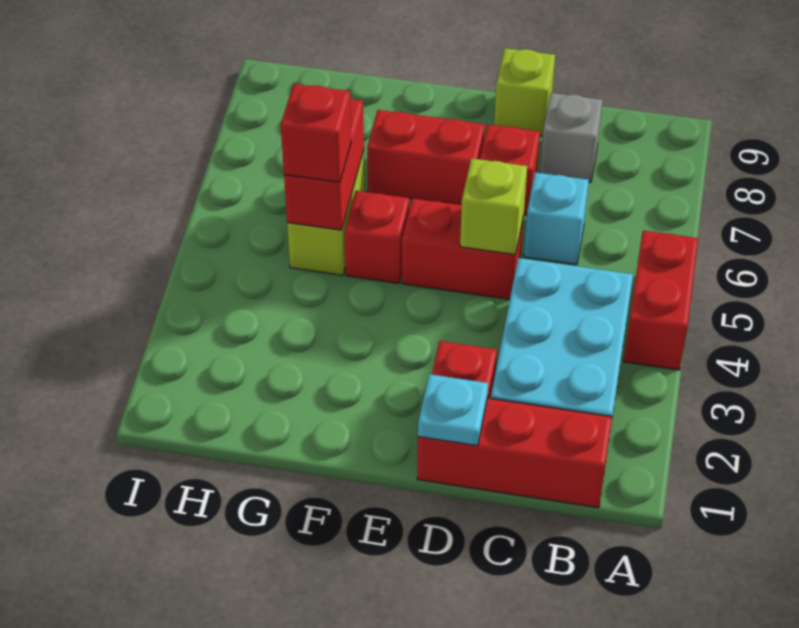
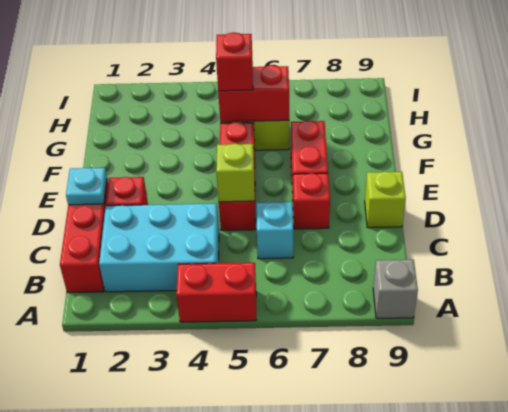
grey 1x1 brick [540,93,603,182] -> grey 1x1 brick moved to [373,260,418,319]

